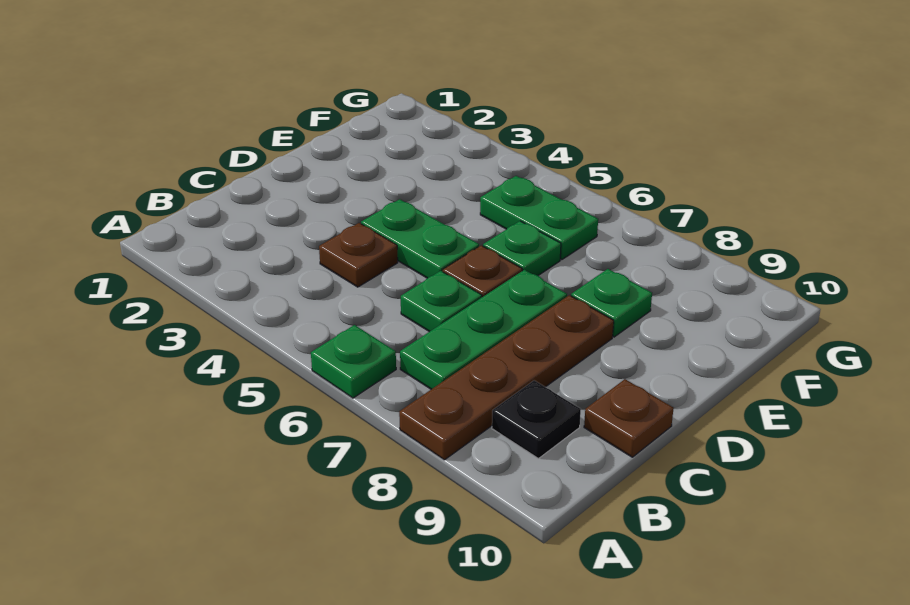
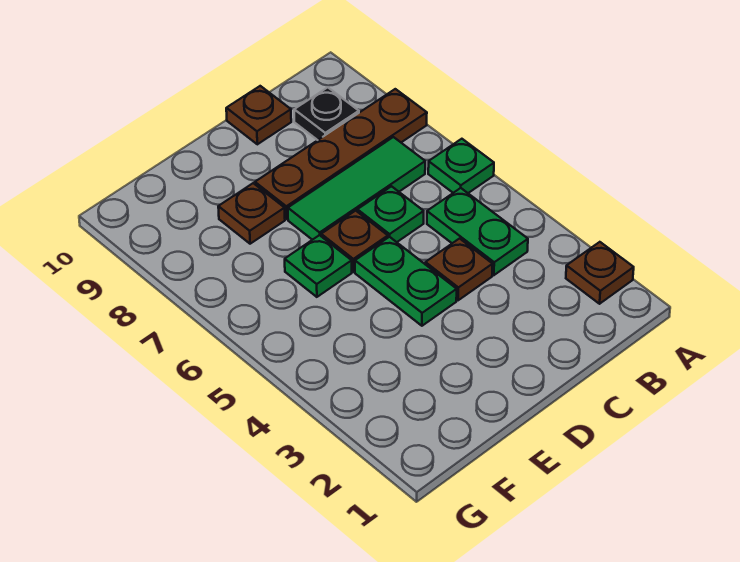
none -> brown 1x1 plate [566,242,634,304]
green 1x3 plate [400,270,567,389] -> green 1x3 tile [288,137,425,240]
green 1x1 plate [571,269,652,337] -> brown 1x1 plate [218,183,285,244]
green 1x2 plate [480,176,598,260] -> green 1x2 plate moved to [427,188,528,275]

